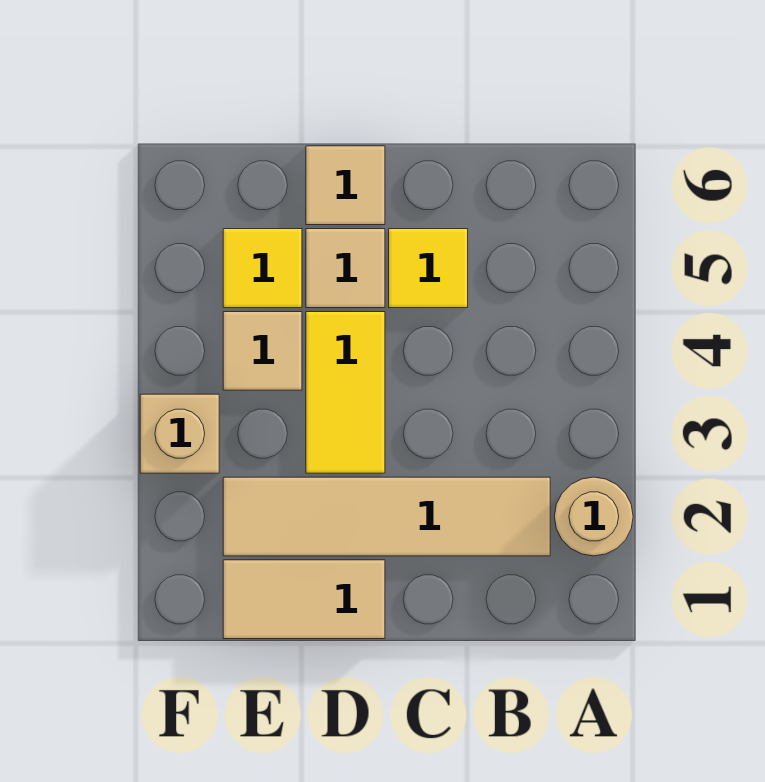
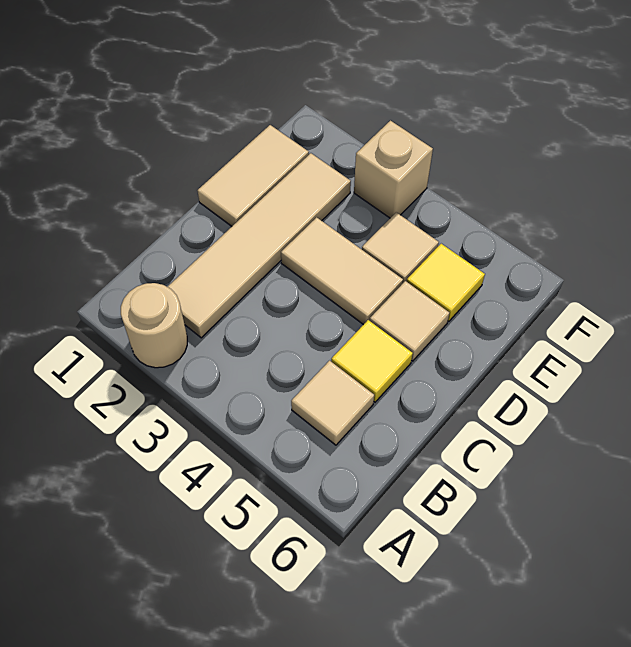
yellow 1x2 tile [306,312,385,473] -> tan 1x2 tile [281,217,403,325]
tan 1x1 tile [306,146,385,225] -> tan 1x1 tile moved to [291,361,374,445]

